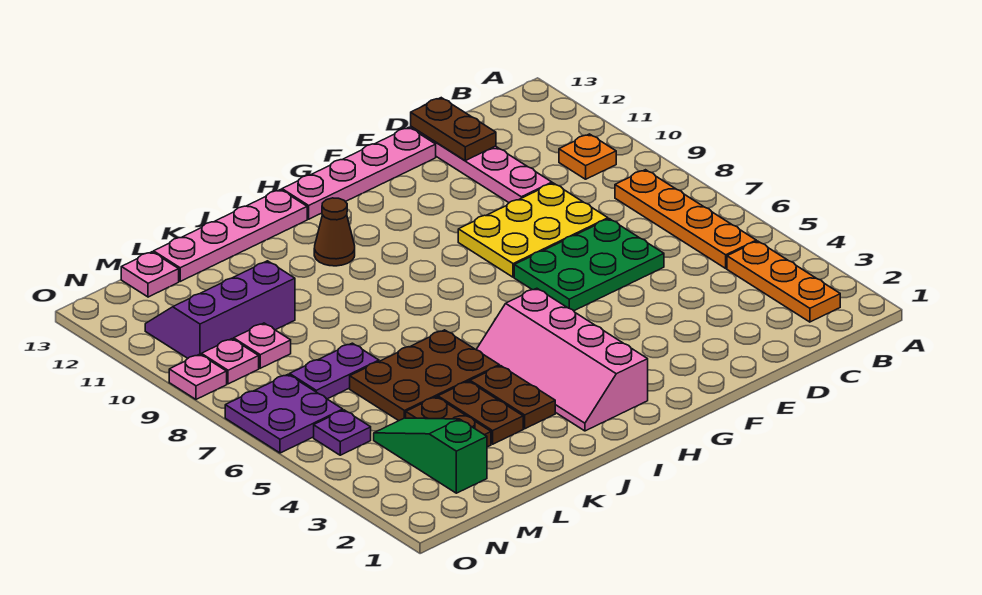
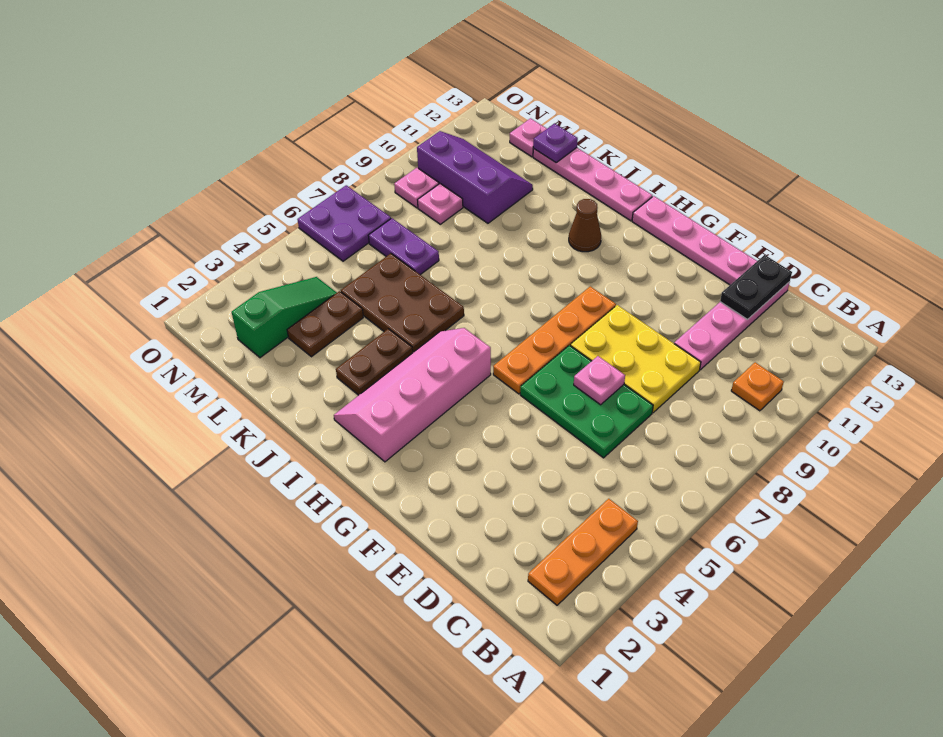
orange 1x4 plate [615,170,756,268] -> orange 1x4 plate moved to [493,286,616,394]
brown 1x2 plate [411,98,496,161] -> black 1x2 plate [720,255,792,319]
brown 1x2 plate [438,381,523,444] -> none
purple 1x1 plate [314,410,371,455] -> purple 1x1 plate moved to [533,124,578,162]
pink 1x1 plate [169,354,227,399] -> pink 1x1 plate moved to [574,356,625,405]

